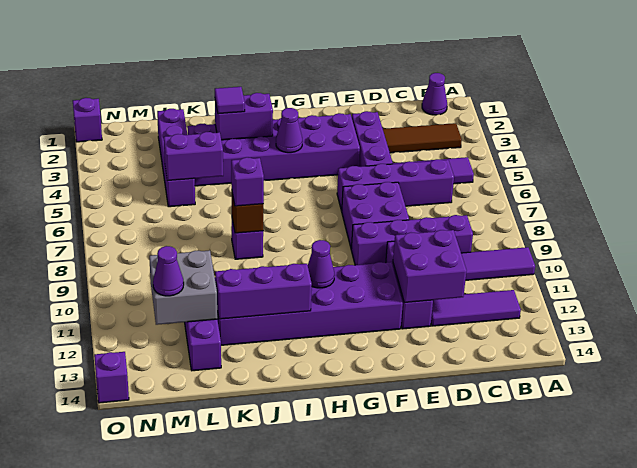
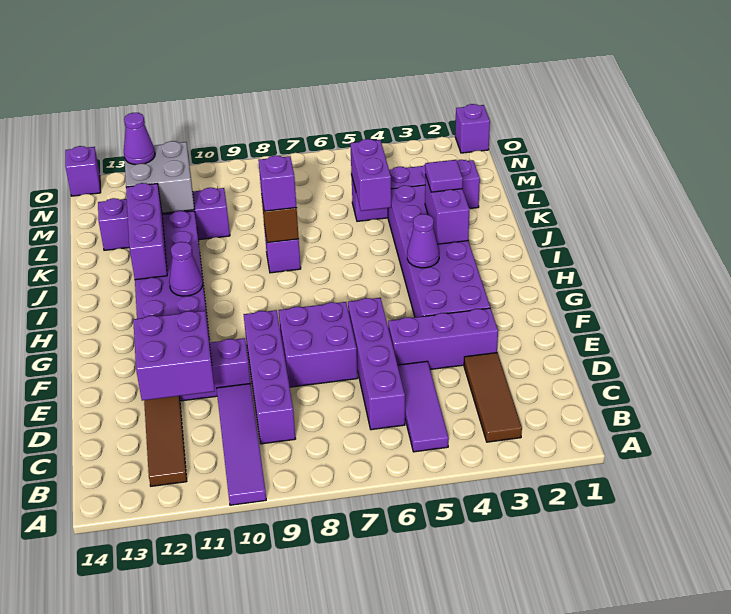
purple 1x1 cone [422,73,447,115] -> none
purple 1x3 tile [431,290,521,326] -> brown 1x3 tile [144,396,187,486]

